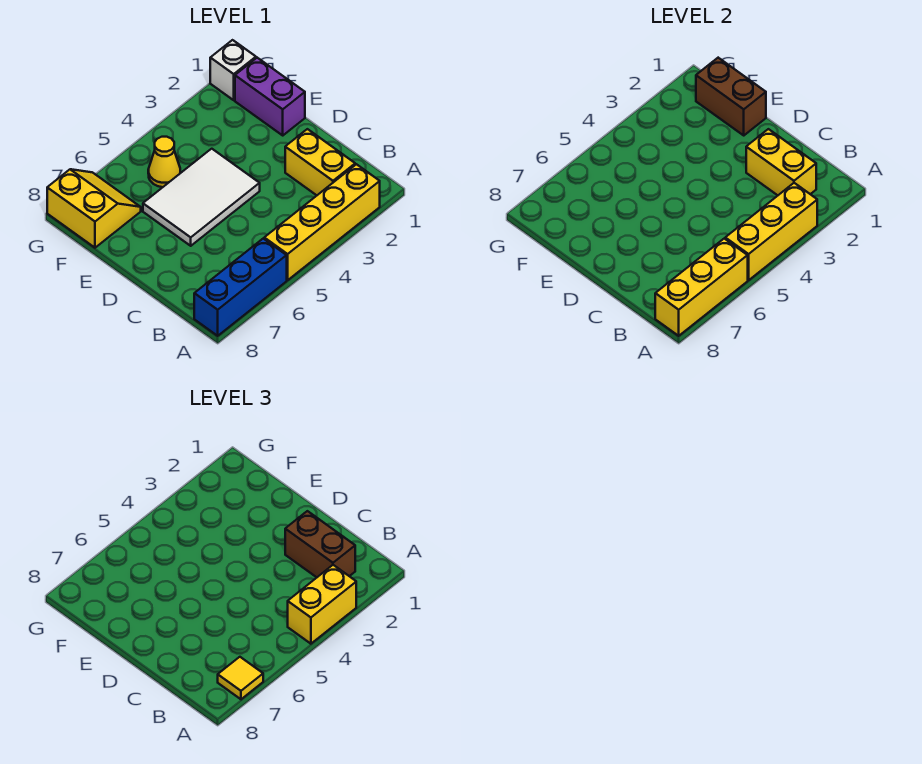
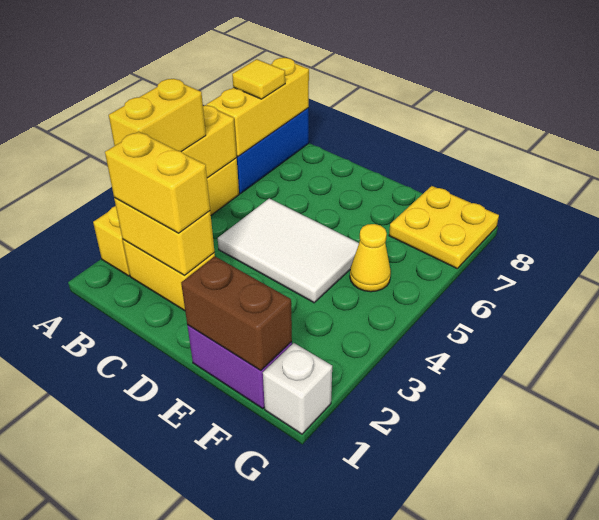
brown 1x2 brick [285,511,355,577] -> yellow 1x2 brick [105,132,210,233]
white 2x3 tile [143,149,260,246] -> white 2x3 tile turned to [218,198,359,303]
yellow 2x2 slope [47,169,141,248] -> yellow 2x2 plate [389,186,499,268]

